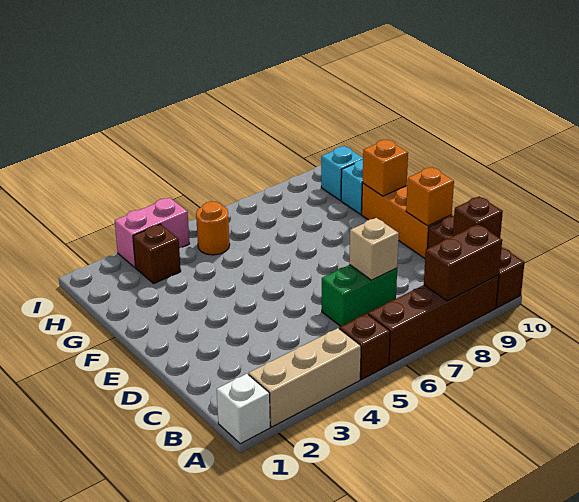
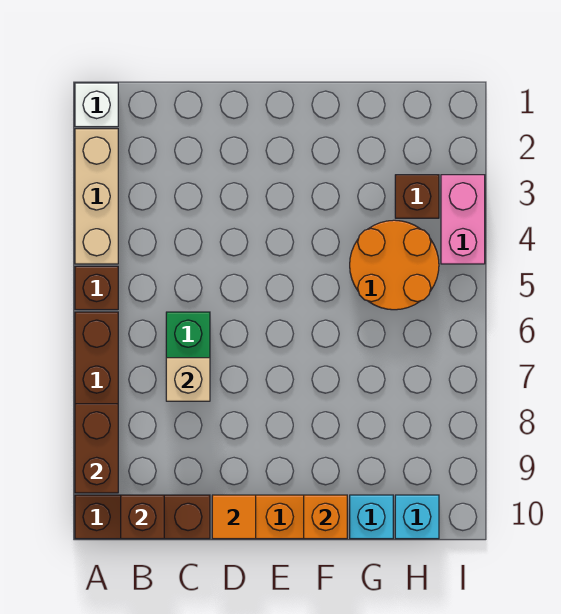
orange 1x1 brick [406,167,454,226] -> orange 1x1 tile [212,495,256,539]
orange 1x1 round brick [196,202,230,255] -> orange 2x2 round brick [350,220,439,310]

